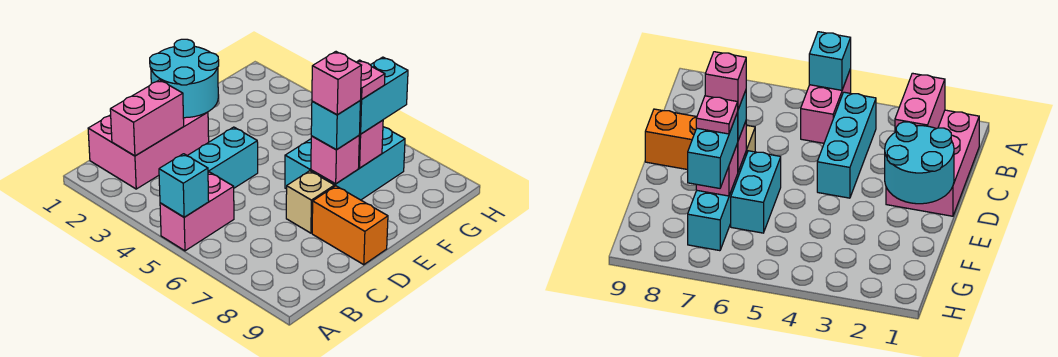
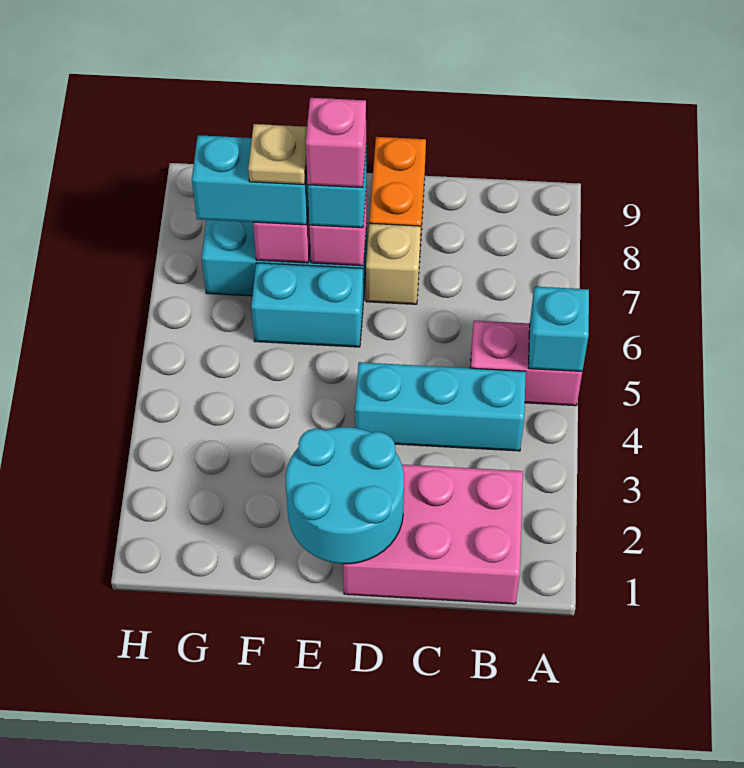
pink 1x2 brick [110,80,184,156] -> none
pink 1x1 plate [357,60,385,99] -> tan 1x1 plate [248,124,307,185]

